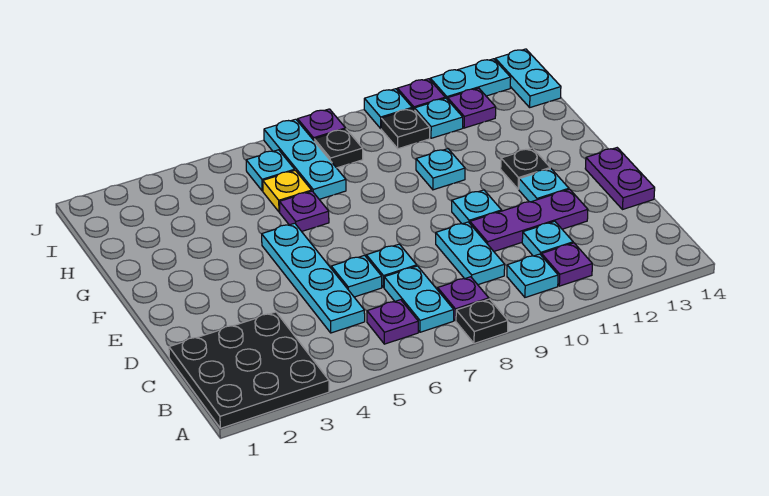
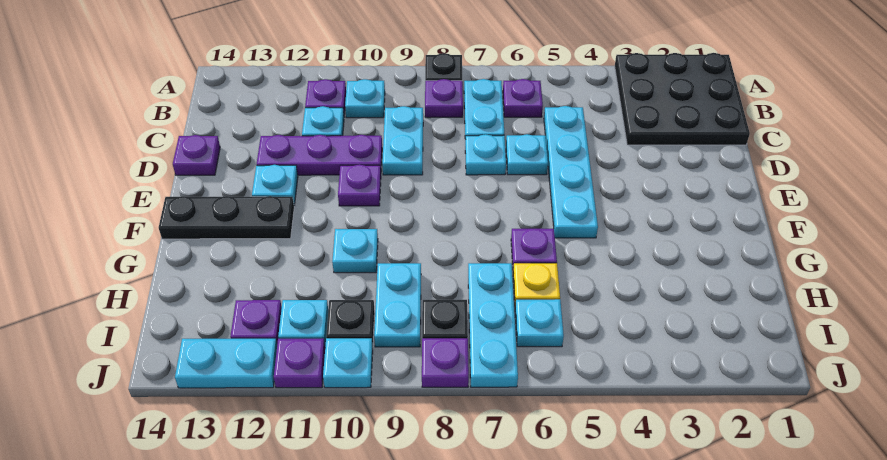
purple 1x2 plate [585,148,655,210] -> purple 1x1 plate [173,135,220,175]
cyan 1x1 plate [452,190,502,224] -> purple 1x1 plate [338,164,381,206]
black 1x1 plate [501,148,550,189] -> black 1x3 plate [159,196,294,239]
cyan 1x2 plate [495,49,561,107] -> cyan 1x2 plate moved to [374,263,421,347]

